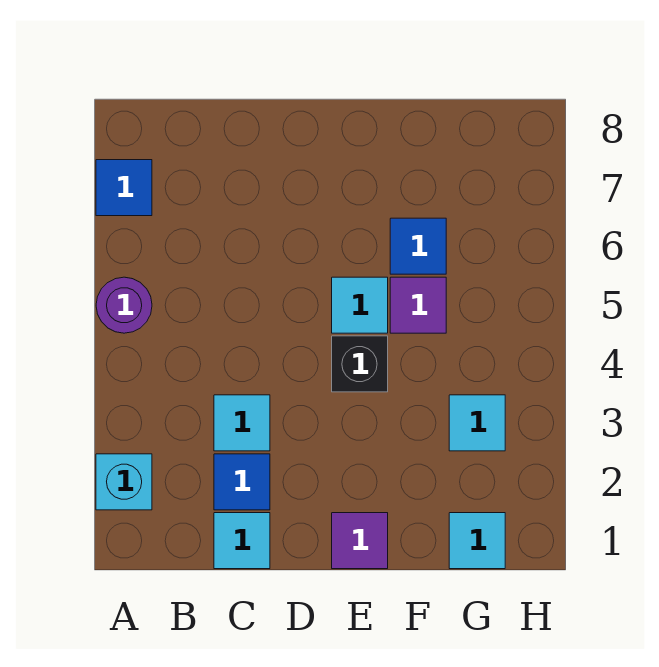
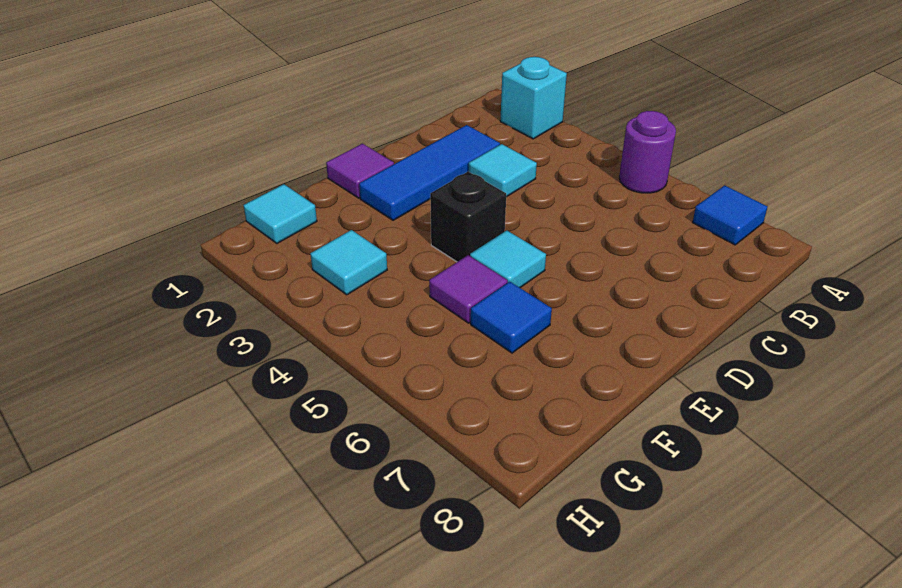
cyan 1x1 tile [214,513,270,569] -> none
blue 1x1 tile [214,454,270,510] -> blue 1x3 tile [359,125,500,220]

